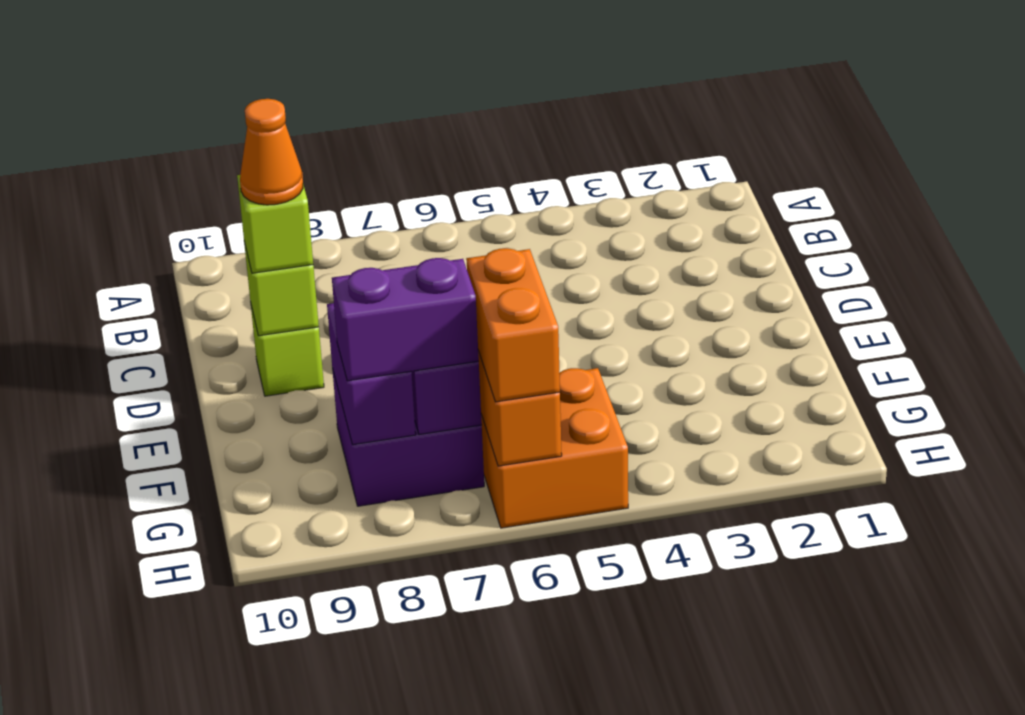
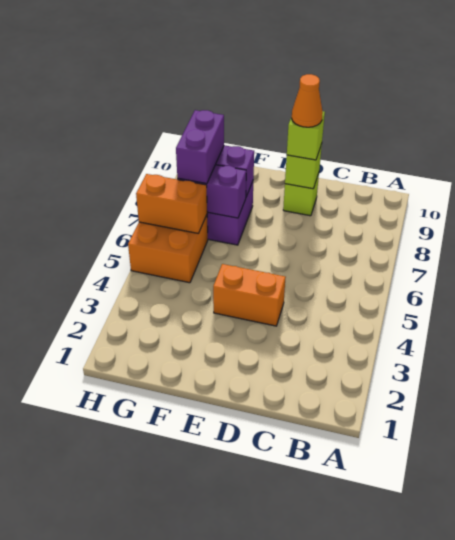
orange 1x2 brick [466,248,560,402] -> orange 1x2 brick moved to [213,264,286,326]

